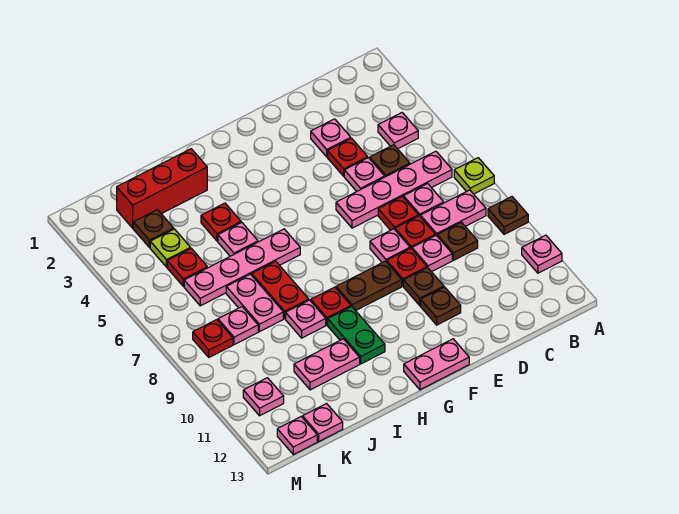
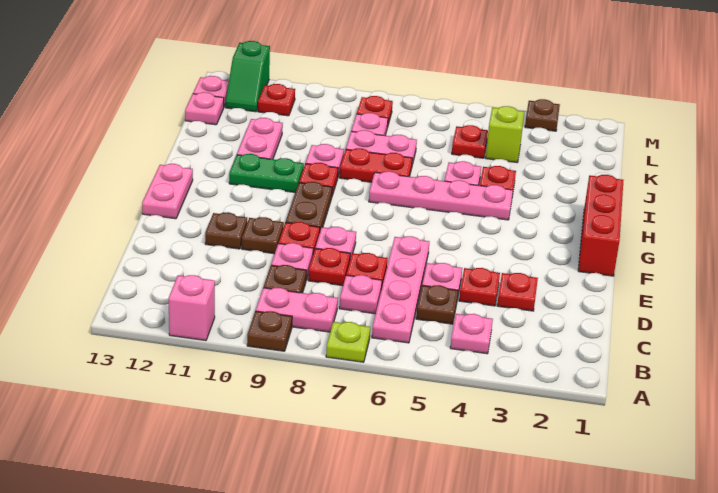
pink 1x1 plate [522,235,562,273] -> pink 1x1 brick [169,275,215,340]
pink 1x2 plate [420,190,486,235] -> pink 1x2 plate turned to [256,288,338,332]
pink 1x1 plate [311,119,351,157] -> red 1x1 plate [497,273,538,311]
pink 1x4 plate [184,229,300,306] -> pink 1x4 plate turned to [369,171,513,220]
red 1x3 brick [117,149,207,228] -> red 1x3 brick moved to [578,175,623,276]
brown 1x1 plate [133,210,174,247] -> brown 1x1 plate moved to [525,99,560,131]
lime 1x1 plate [150,229,191,267] -> lime 1x1 brick [486,106,524,162]
pink 1x1 plate [243,378,284,416] -> red 1x1 plate [258,84,295,116]
none -> green 1x2 slope [226,41,270,112]

